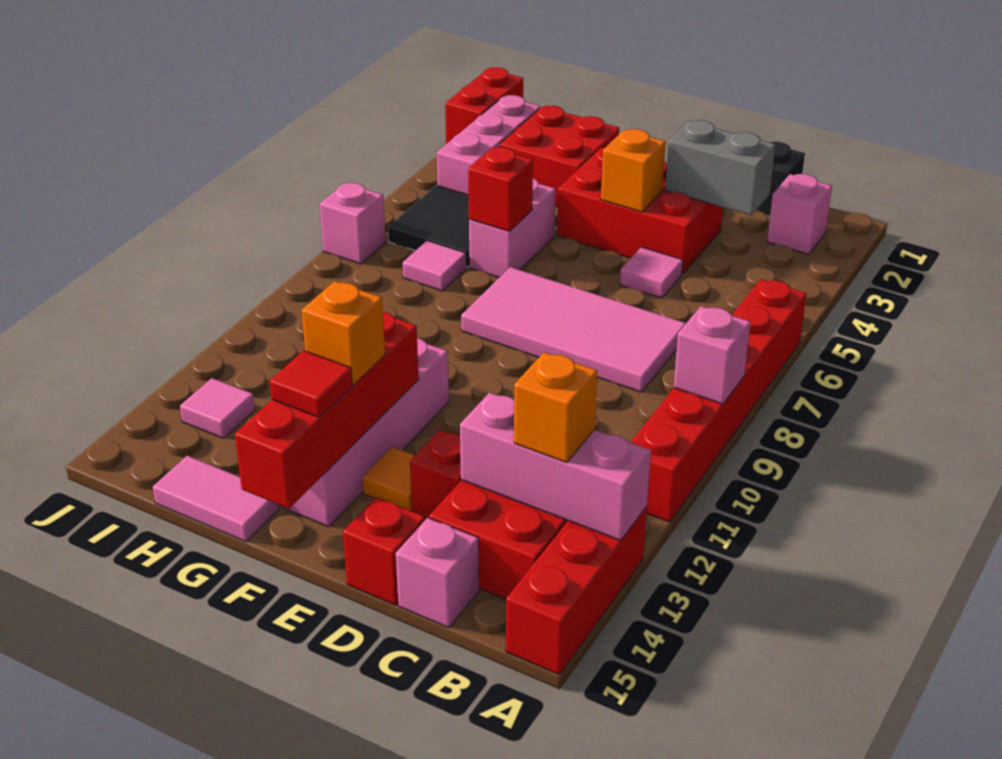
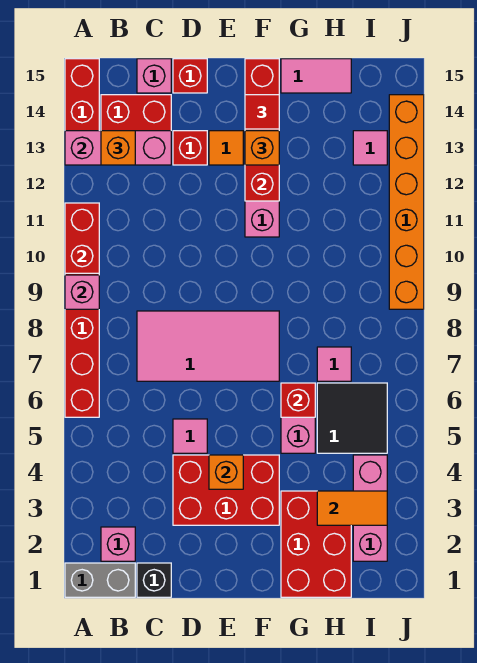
grey 1x2 brick [665,120,775,215] -> grey 1x2 brick moved to [65,563,135,597]
red 2x2 brick [500,106,619,207] -> red 2x3 brick [281,491,351,597]
none -> orange 1x2 tile [317,491,387,525]
red 1x2 brick [445,67,523,144] -> red 1x2 brick moved to [65,203,99,273]
pink 1x1 brick [320,183,386,264] -> none
none -> orange 1x6 brick [389,95,424,309]

